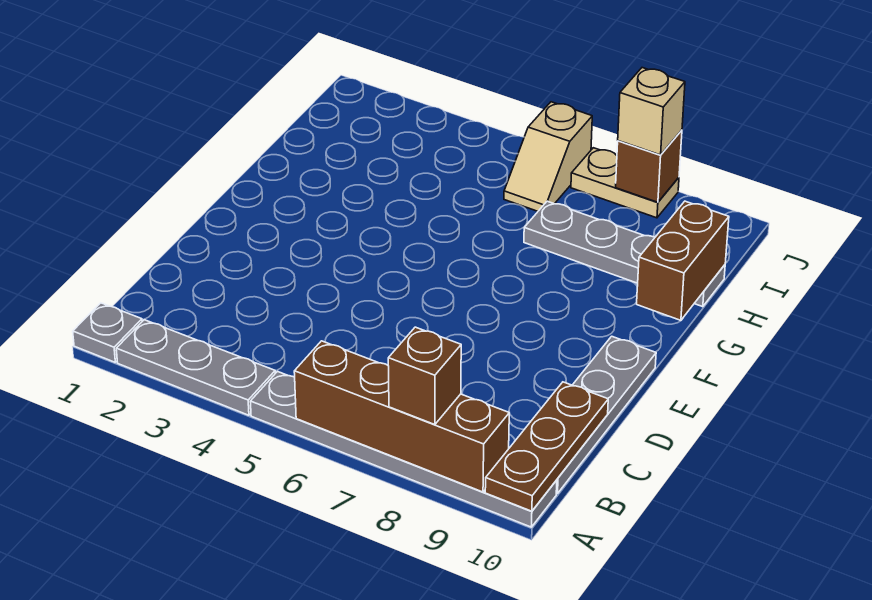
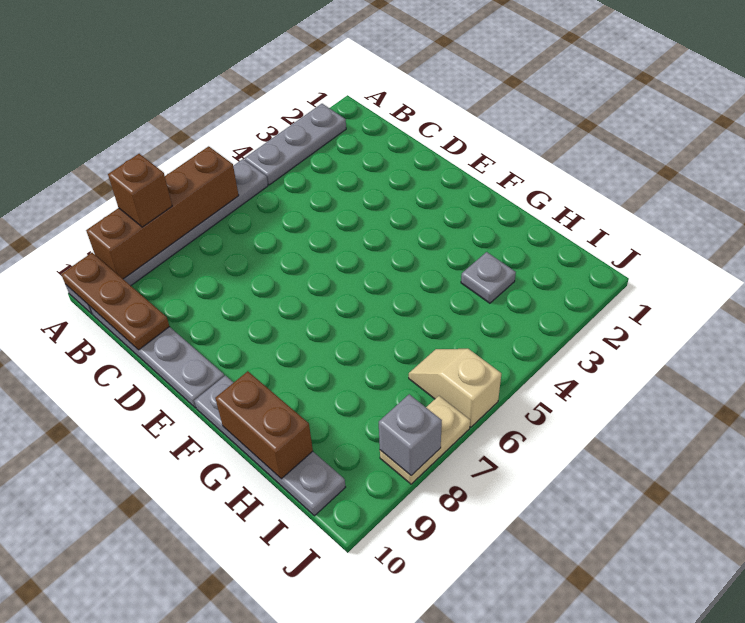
grey 1x1 plate [73,303,142,362] -> grey 1x1 plate moved to [461,252,516,303]
grey 1x4 plate [524,201,725,307] -> grey 1x4 plate turned to [194,376,346,516]
brown 1x1 brick [616,130,682,202] -> grey 1x1 brick [379,394,442,475]
tan 1x1 brick [618,68,685,155] -> none

